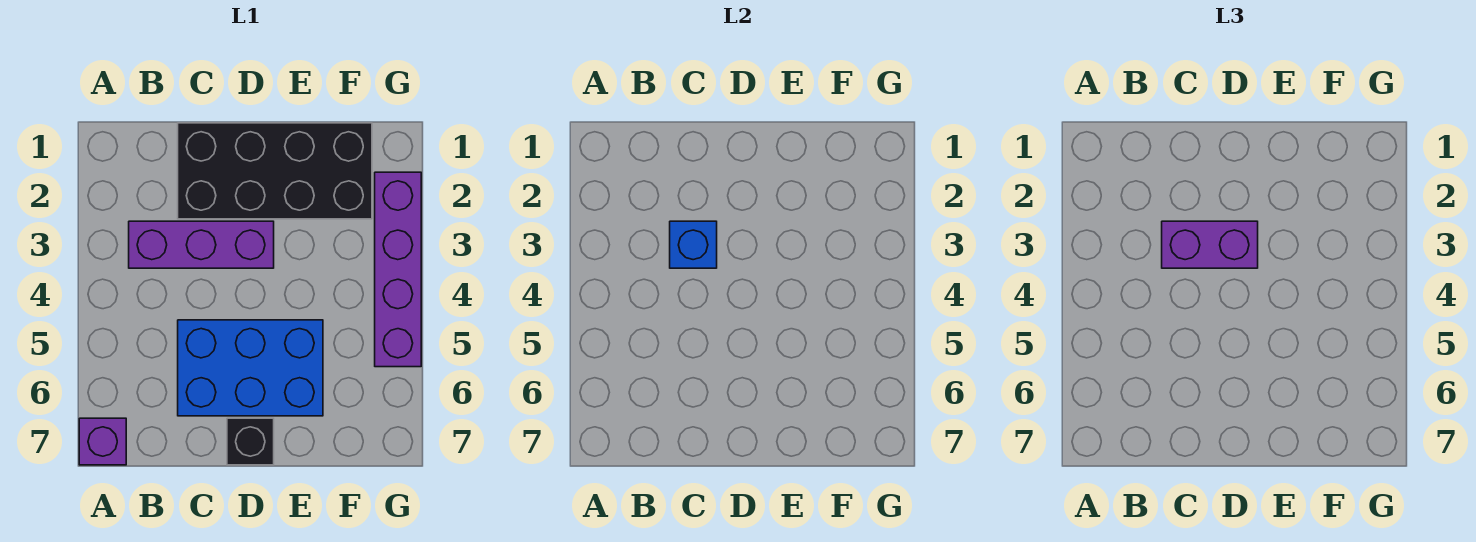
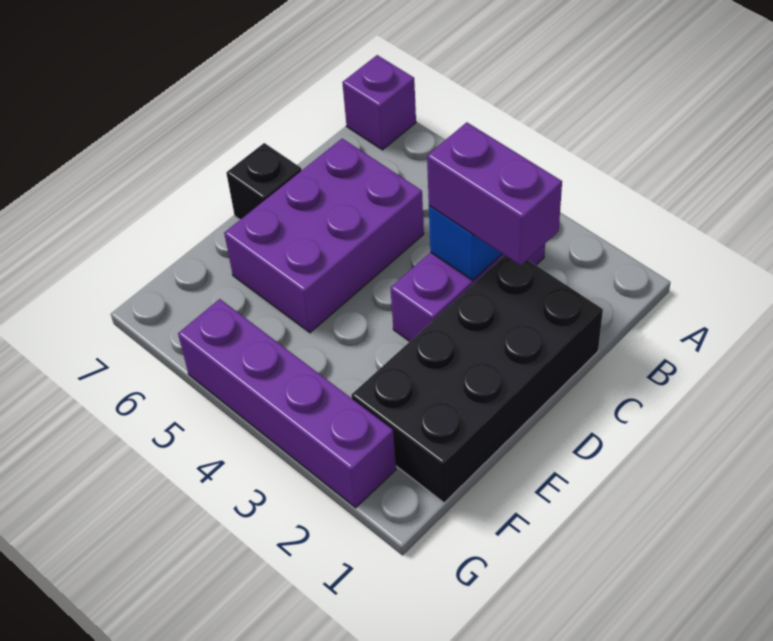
purple 1x2 brick [1162,221,1258,268] -> purple 1x2 brick turned to [427,122,562,266]
blue 2x3 brick [178,320,323,416] -> purple 2x3 brick [224,139,424,333]

